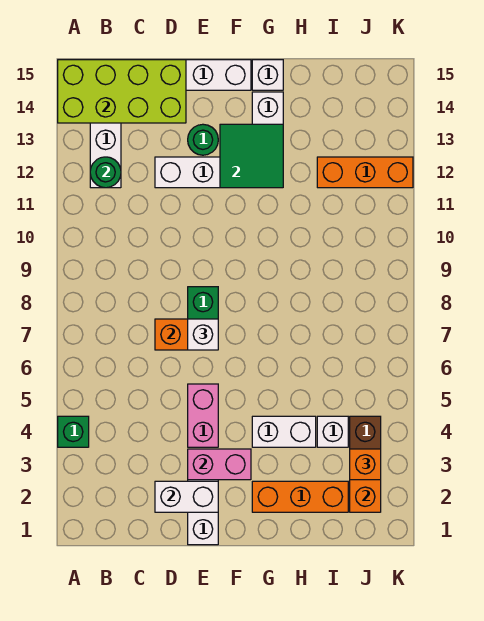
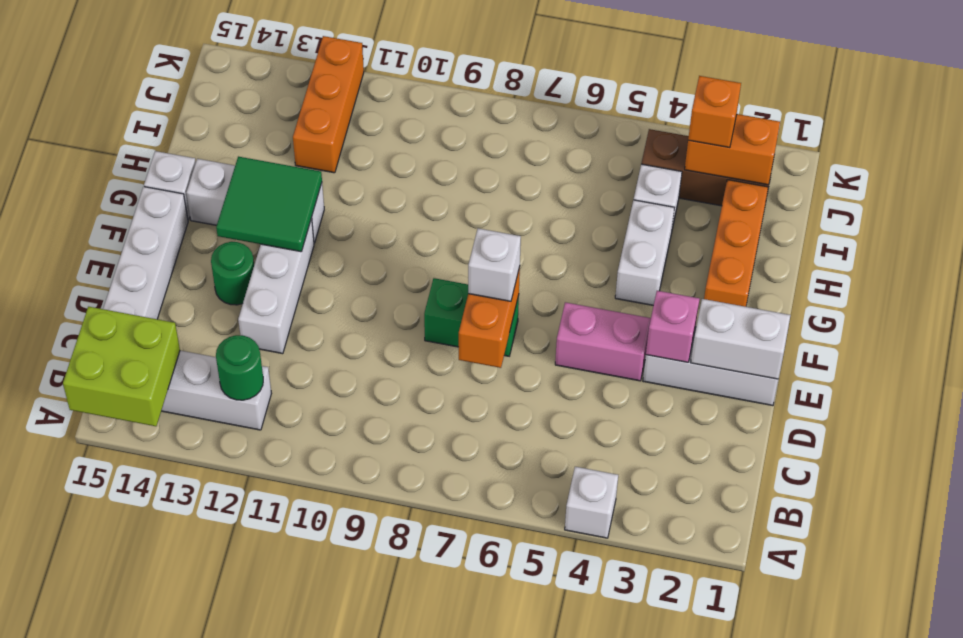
green 1x1 brick [58,416,89,447] -> white 1x1 brick [565,467,618,538]
lime 2x4 brick [58,60,186,123] -> lime 2x2 brick [63,307,180,426]
white 1x2 brick [155,481,218,512] -> white 1x2 brick turned to [691,299,791,379]
pink 1x2 brick [188,449,251,480] -> pink 1x1 brick [646,291,700,362]

